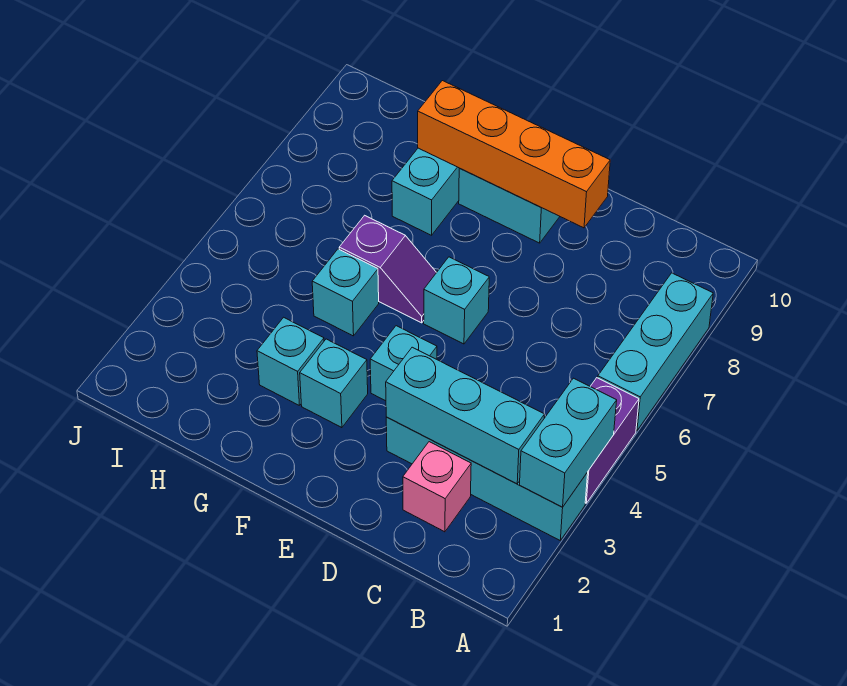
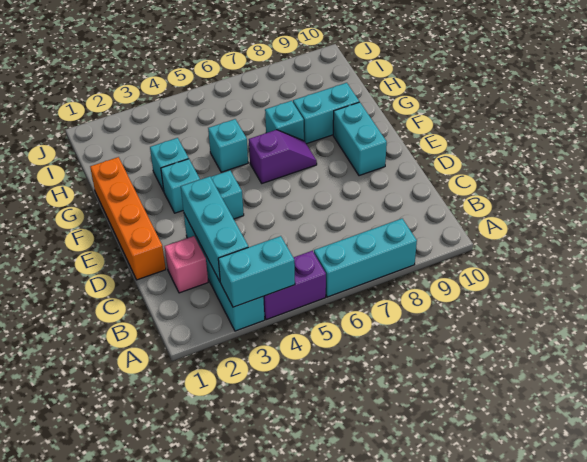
orange 1x4 brick [418,81,610,228] -> orange 1x4 brick moved to [90,157,166,280]
cyan 1x1 brick [424,257,489,344] -> cyan 1x1 brick moved to [265,101,304,141]
purple 1x2 slope [339,215,436,323] -> purple 1x2 slope turned to [249,130,317,183]

